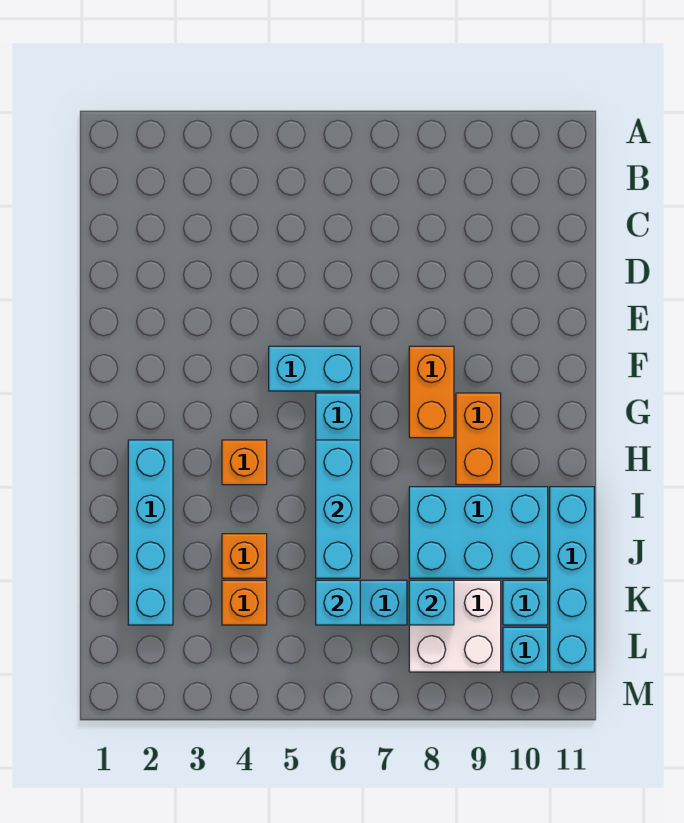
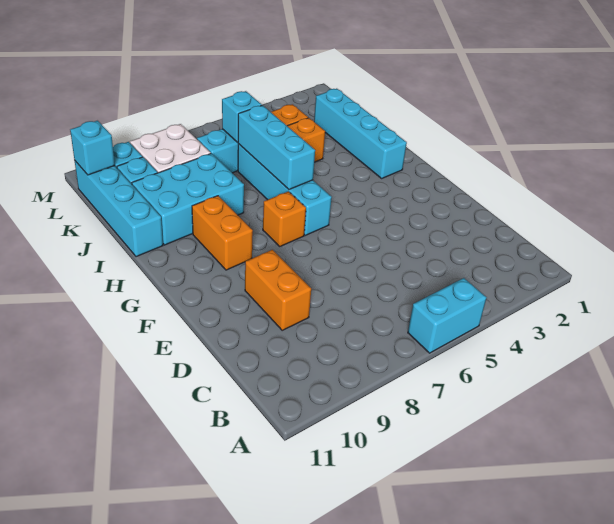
cyan 1x2 brick [269,346,360,391] -> cyan 1x2 brick moved to [408,278,487,353]
orange 1x2 brick [409,346,454,438] -> orange 1x2 brick moved to [245,250,311,330]
orange 1x1 brick [222,440,267,485] -> orange 1x1 brick moved to [263,191,306,246]
cyan 1x1 brick [409,580,454,625] -> cyan 1x1 brick moved to [70,121,115,175]

